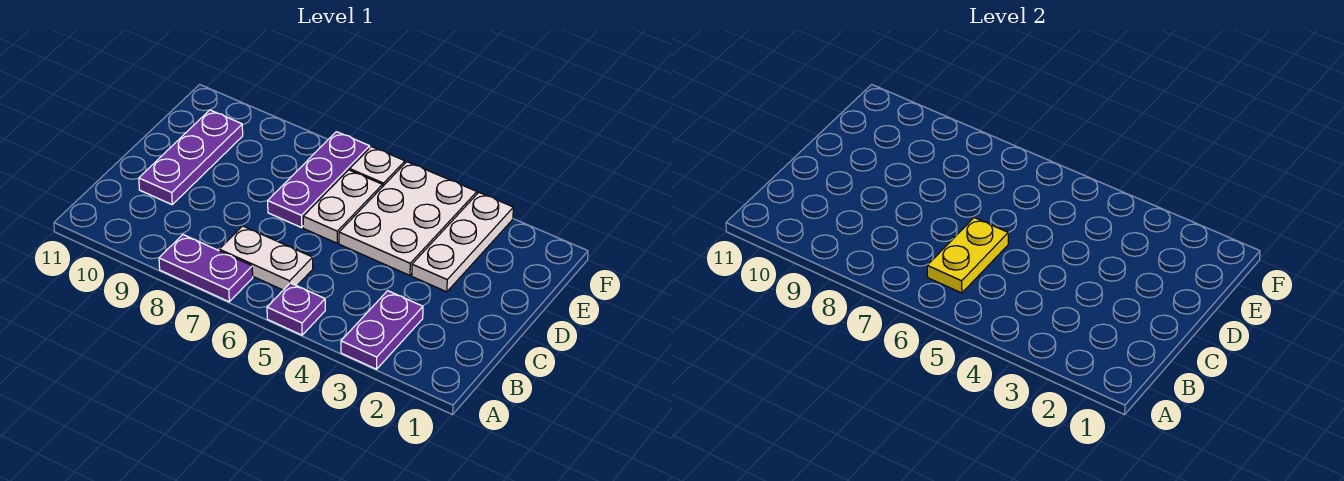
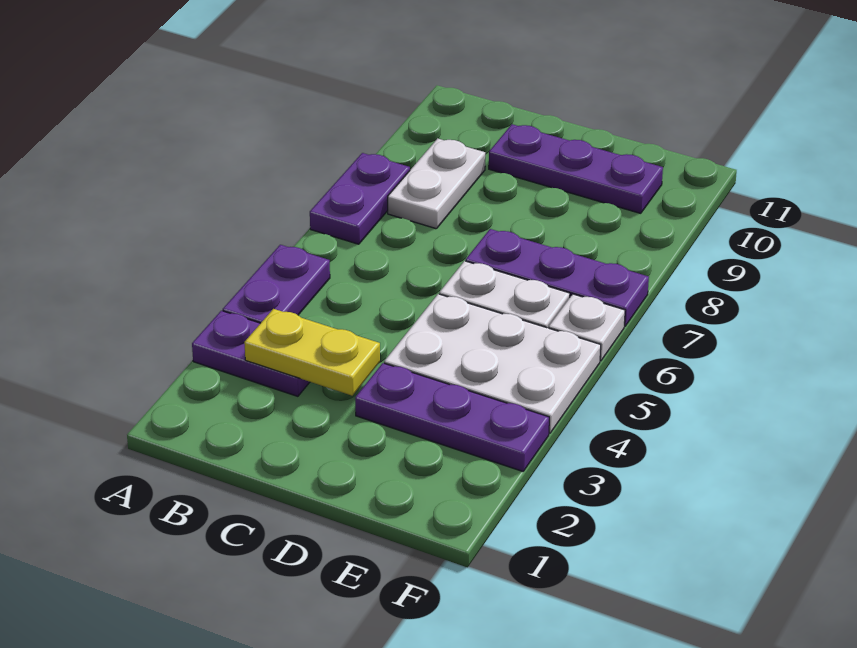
purple 1x1 plate [267,283,325,335] -> purple 1x2 plate [223,245,330,323]
white 1x2 plate [219,226,313,290] -> white 1x2 plate moved to [388,138,485,229]
yellow 1x2 plate [927,218,1008,293] -> yellow 1x2 plate moved to [244,309,380,396]
white 1x3 plate [412,193,513,292] -> purple 1x3 plate [355,363,549,471]

